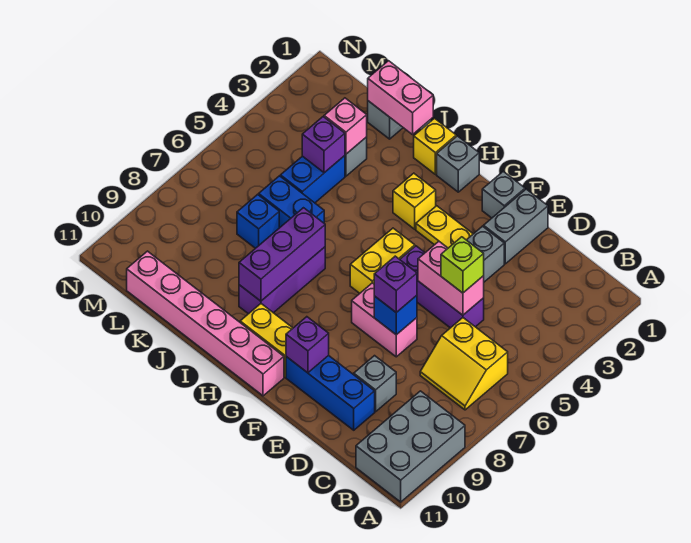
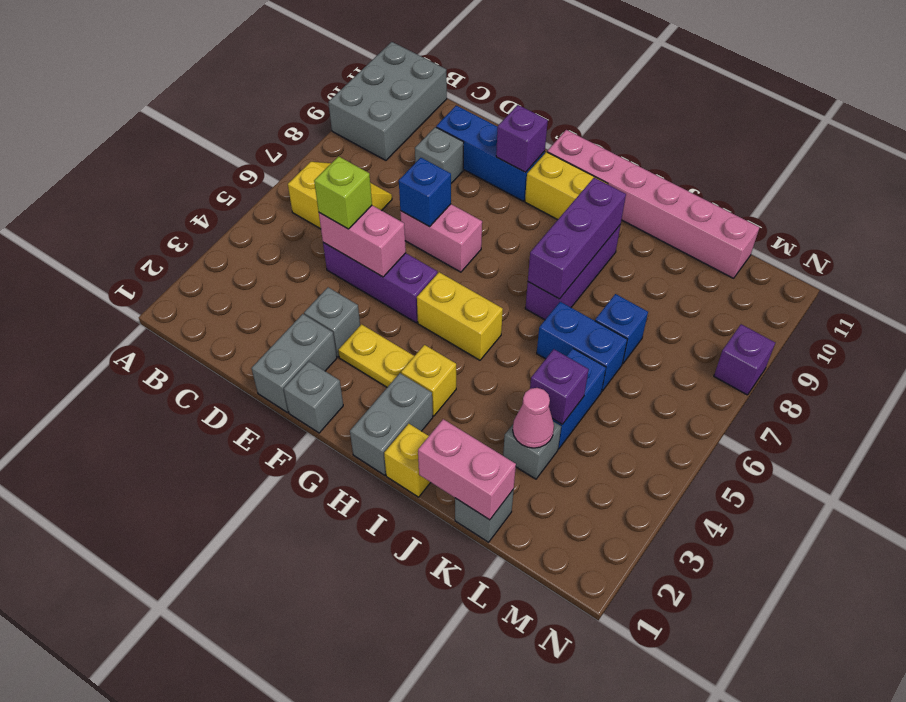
purple 1x1 brick [374,256,417,312] -> purple 1x1 brick moved to [714,324,775,395]
yellow 1x2 brick [350,228,415,293] -> yellow 1x2 brick turned to [417,272,503,360]
grey 1x1 brick [437,136,479,192] -> grey 1x2 brick [350,373,433,475]
pink 1x1 brick [324,98,367,154] -> pink 1x1 cone [513,388,554,448]

